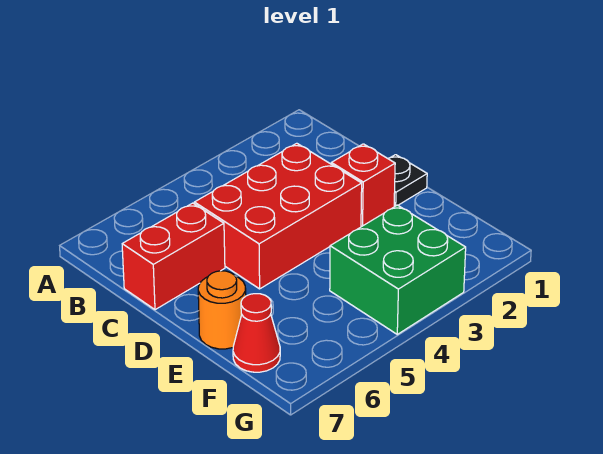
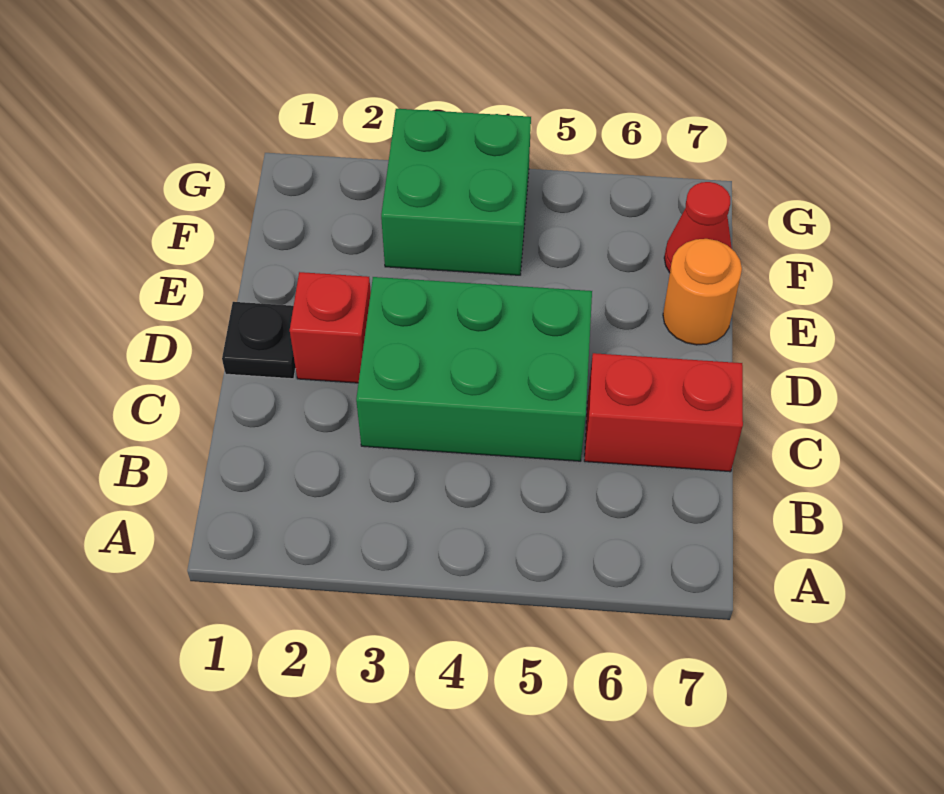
red 2x3 brick [194,143,362,289] -> green 2x3 brick [356,277,592,461]

